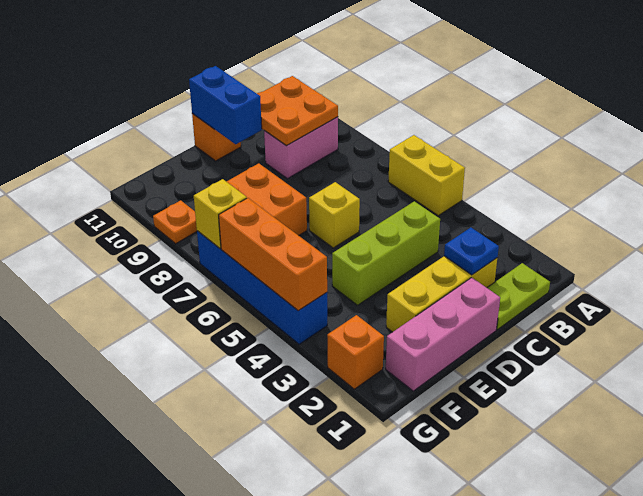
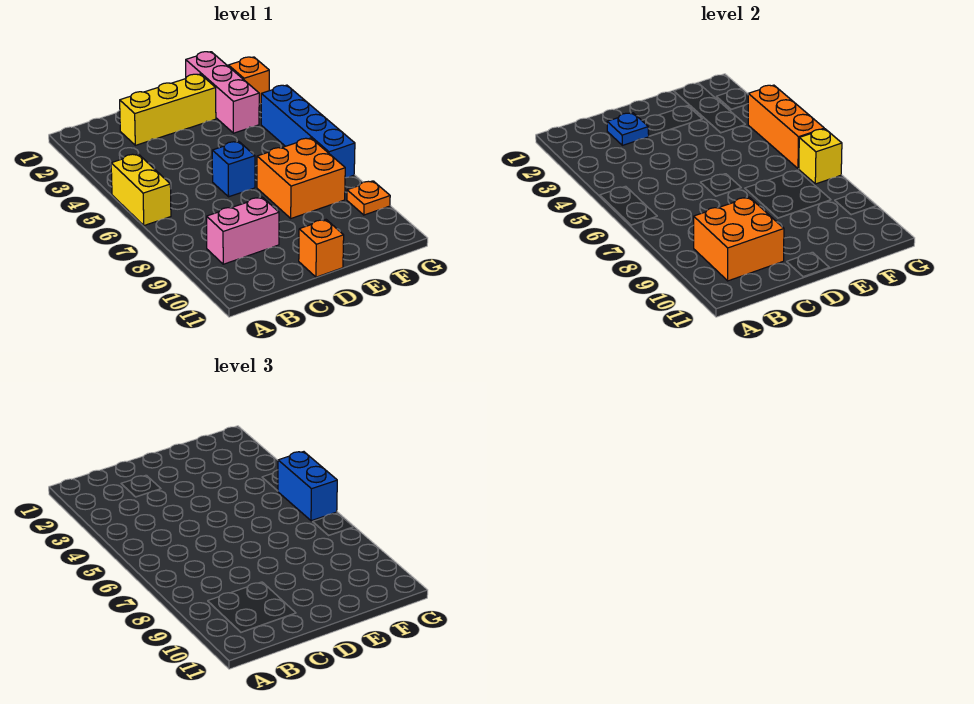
lime 1x2 plate [487,263,550,329] -> none
orange 2x2 plate [257,76,338,146] -> orange 2x2 brick [694,197,784,281]
lime 1x3 brick [332,201,440,305] -> none
pink 1x3 brick [386,278,500,391] -> pink 1x3 brick turned to [186,52,259,133]
yellow 1x1 brick [309,182,360,248] -> blue 1x1 brick [212,141,255,197]
blue 1x2 brick [189,66,262,144] -> blue 1x2 brick moved to [278,452,337,521]

